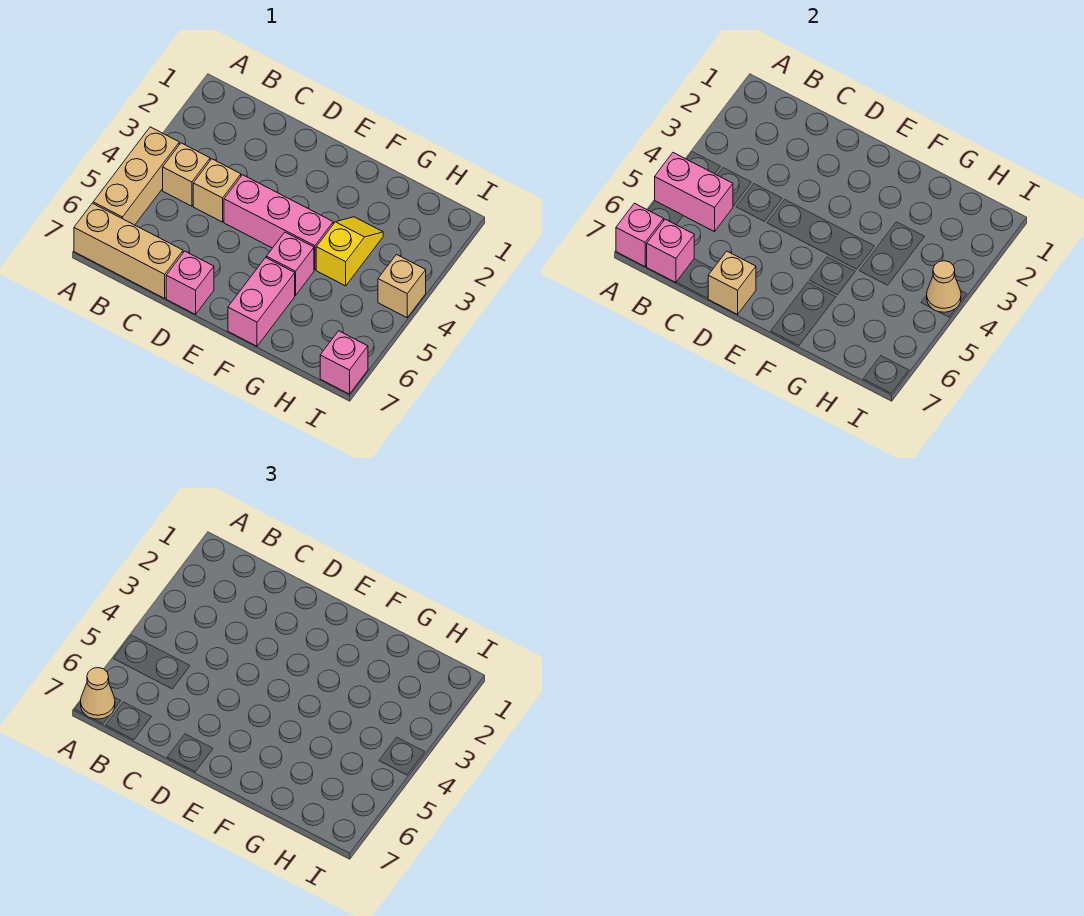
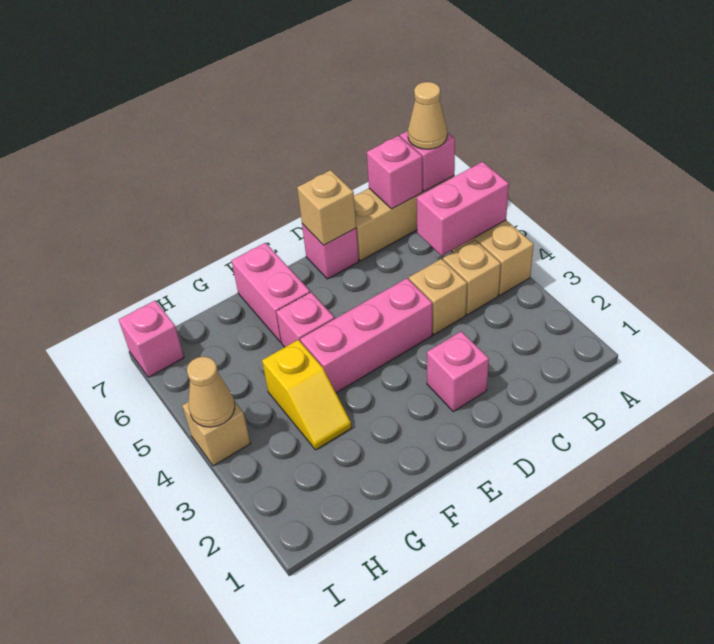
none -> pink 1x1 brick [427,331,489,412]

